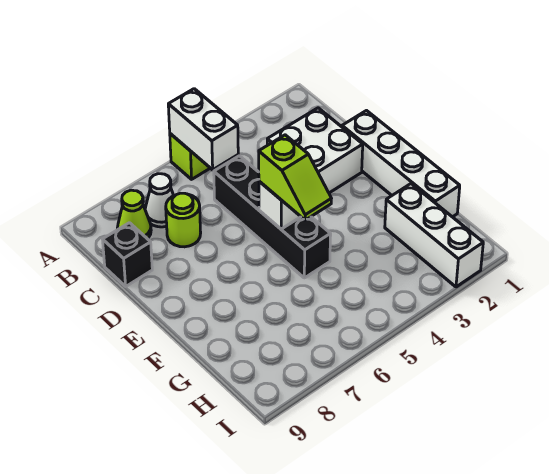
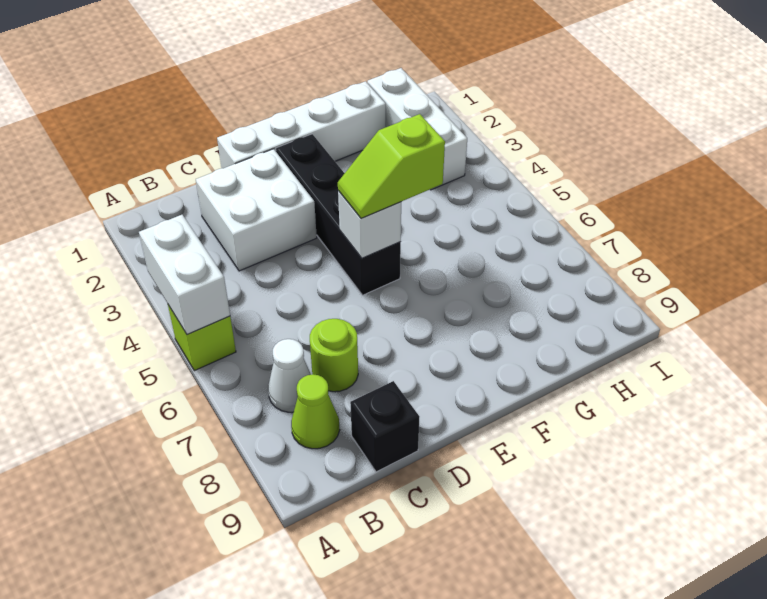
white 1x2 brick [168,89,238,170] -> white 1x2 brick turned to [139,215,230,334]
black 1x4 brick [214,156,331,278] -> black 1x4 brick turned to [276,134,401,295]
lime 1x2 slope [259,135,331,220] -> lime 1x2 slope turned to [338,114,445,219]
white 1x3 brick [385,184,483,287] -> white 1x3 brick turned to [367,68,467,190]

